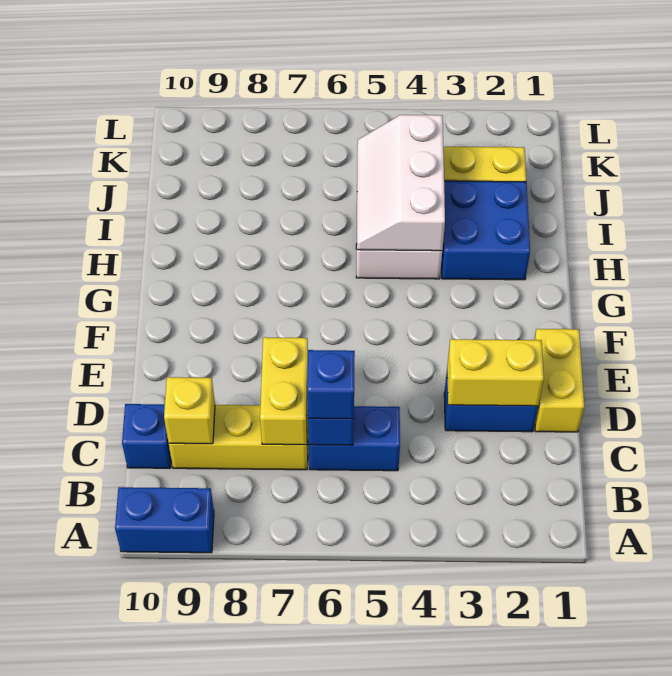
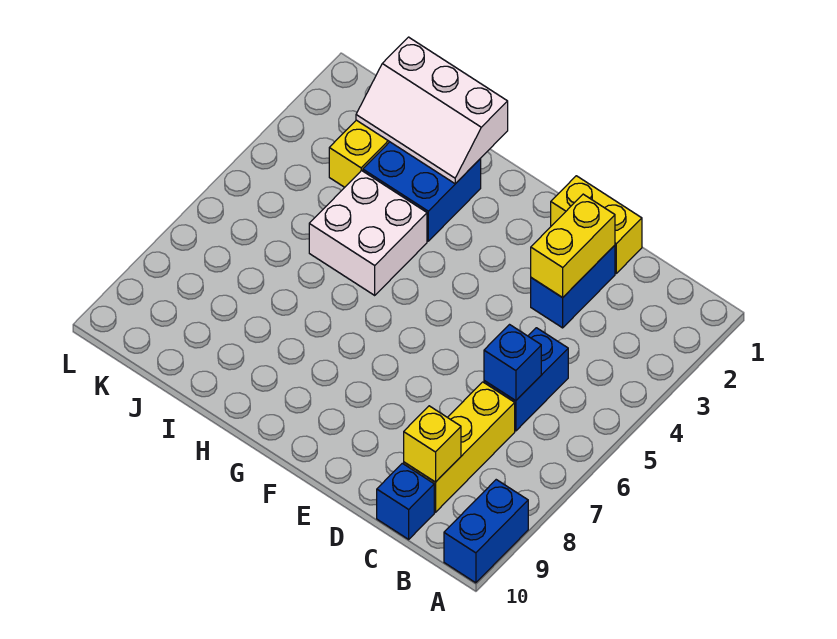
blue 1x1 brick [307,350,355,419] -> none
yellow 1x2 brick [260,337,308,445] -> none
white 2x3 slope [357,115,445,251] -> white 2x3 slope moved to [356,37,508,184]

